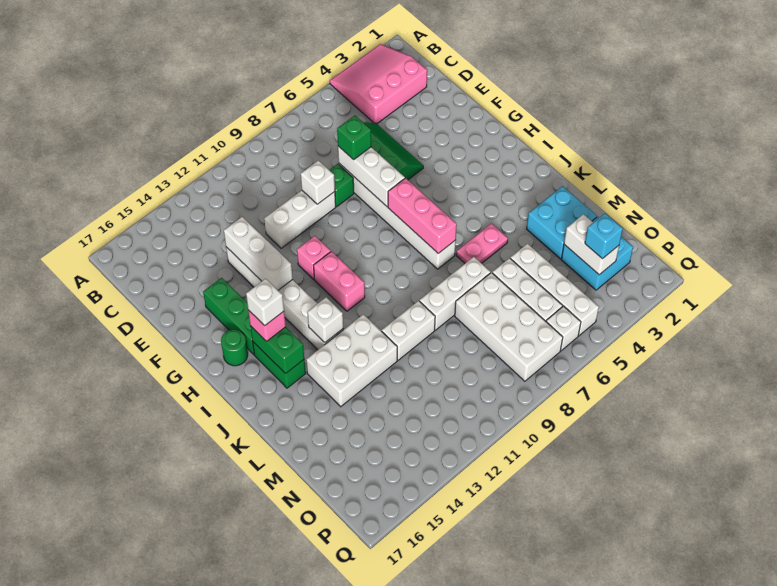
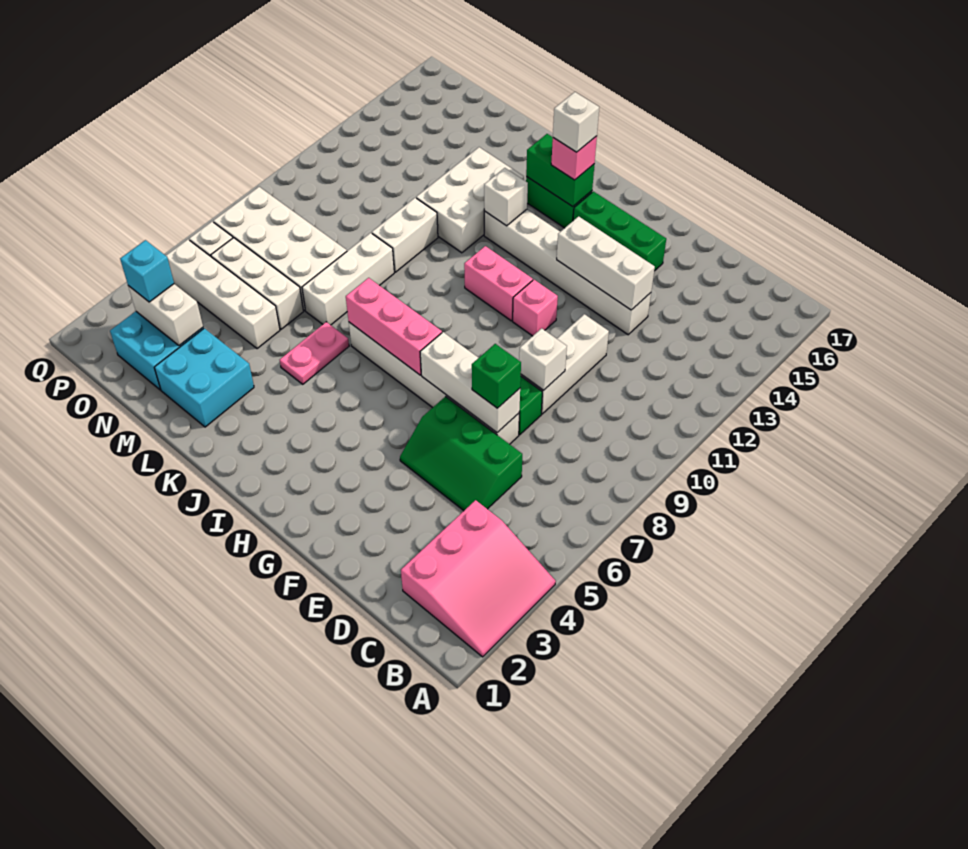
green 1x1 round brick [221,330,248,366] -> none

